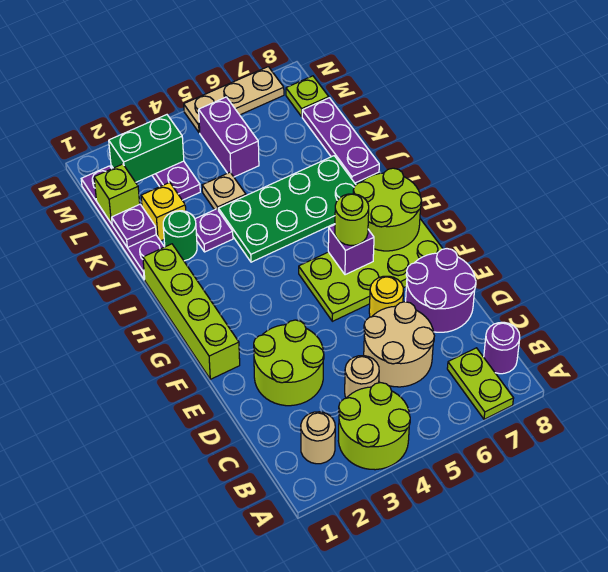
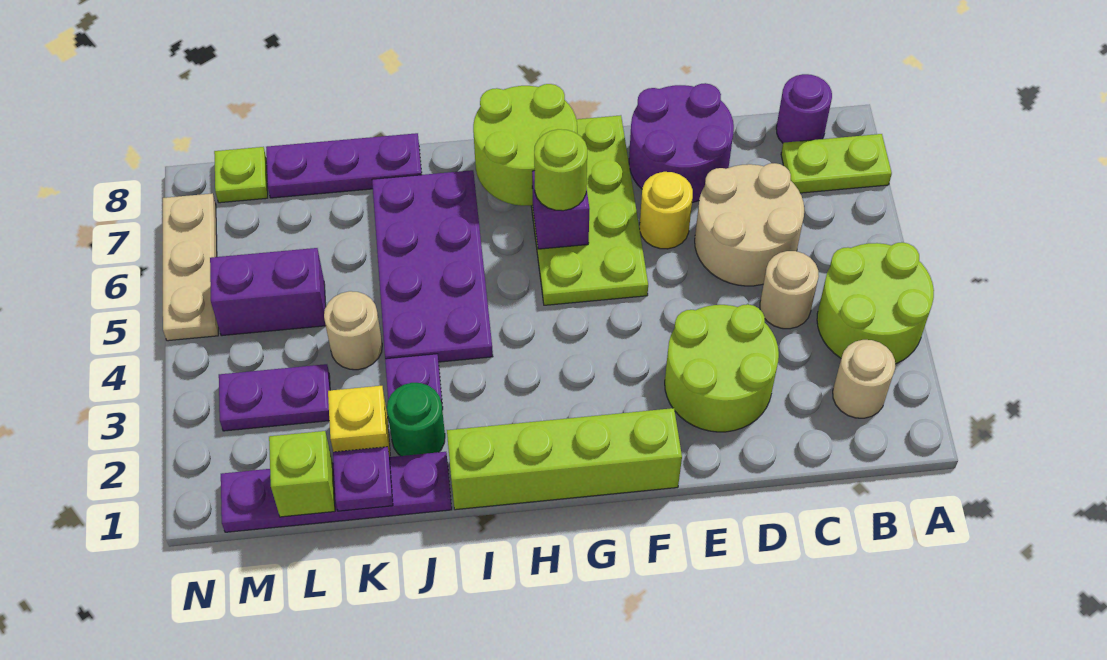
green 2x4 plate [218,156,356,262] -> purple 2x4 plate [372,170,493,362]
tan 1x1 plate [202,172,246,211] -> tan 1x1 round brick [324,291,382,370]
green 1x2 brick [109,115,184,182] -> none

